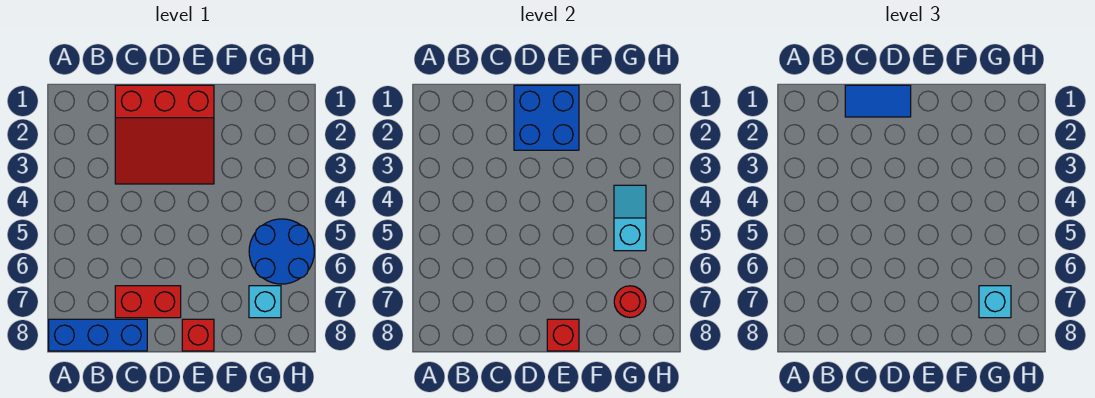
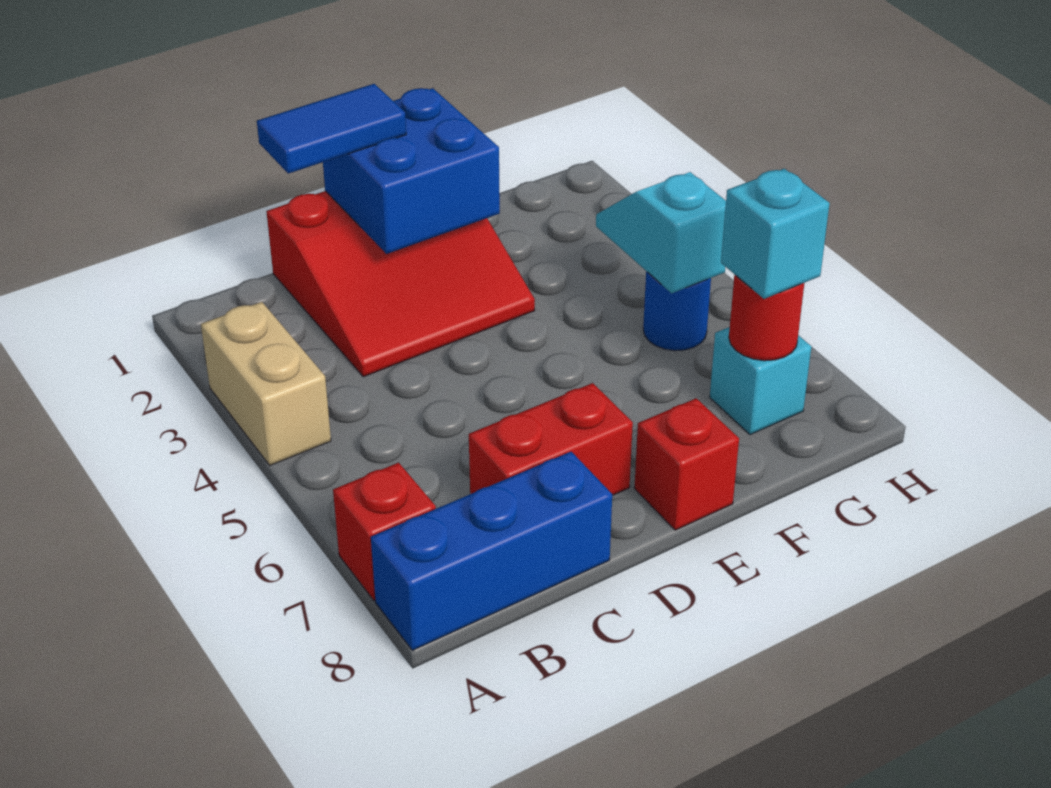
none -> tan 1x2 brick [201,302,331,465]
red 1x1 brick [547,319,579,351] -> red 1x1 brick moved to [333,463,436,600]
blue 2x2 round brick [249,219,314,284] -> blue 1x1 round brick [643,271,711,351]

